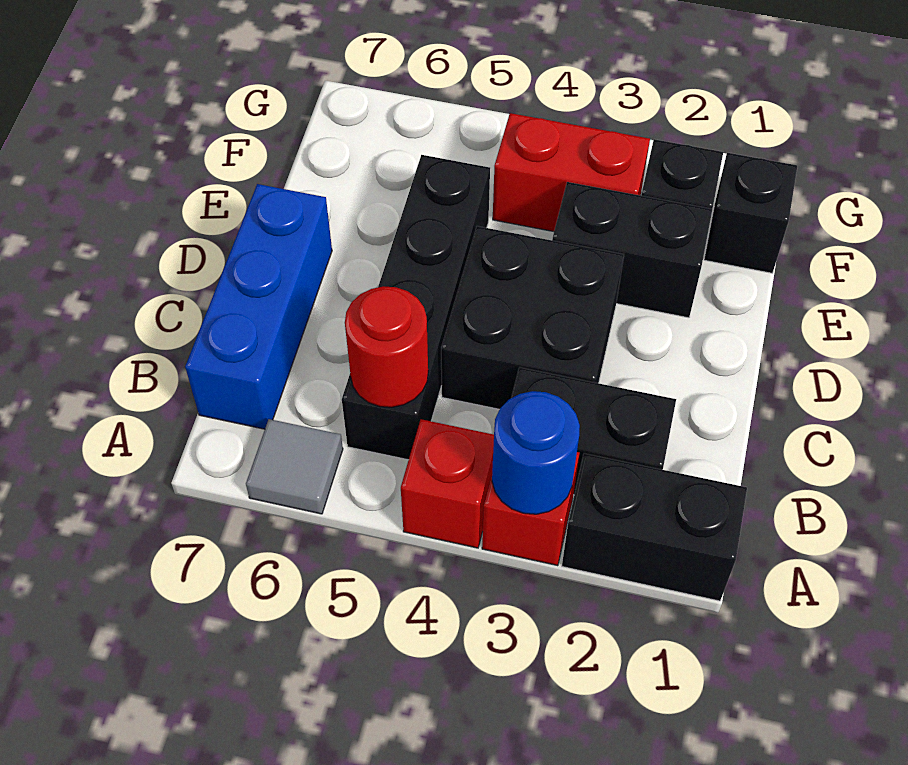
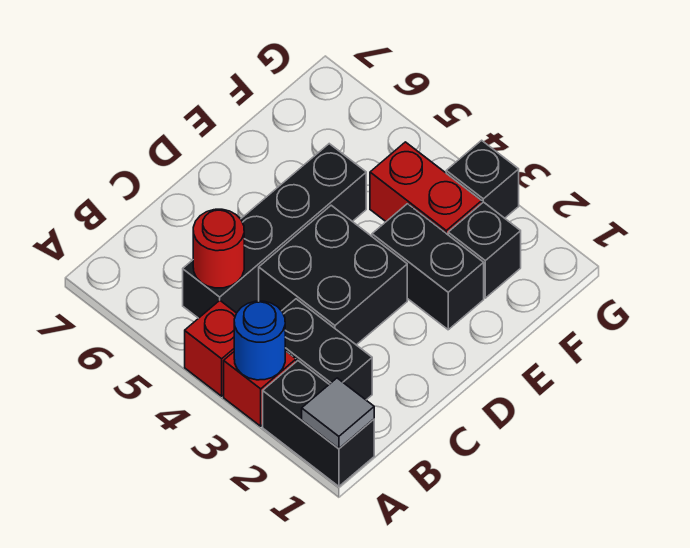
grey 1x1 tile [246,419,343,514] -> grey 1x1 tile moved to [302,378,374,449]
blue 1x3 brick [185,184,332,429] -> none
black 1x1 brick [704,153,797,273] -> black 1x1 brick moved to [446,140,519,218]

